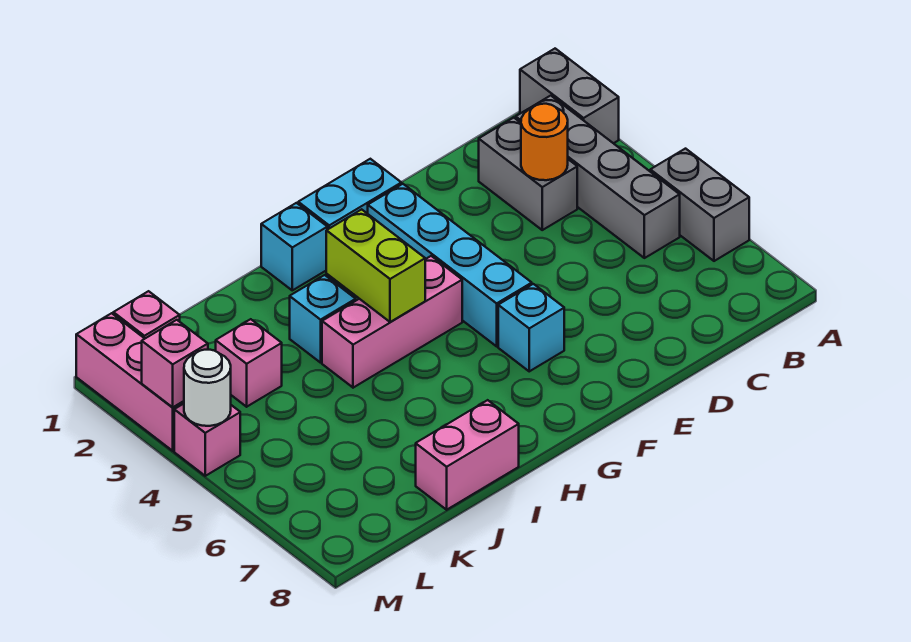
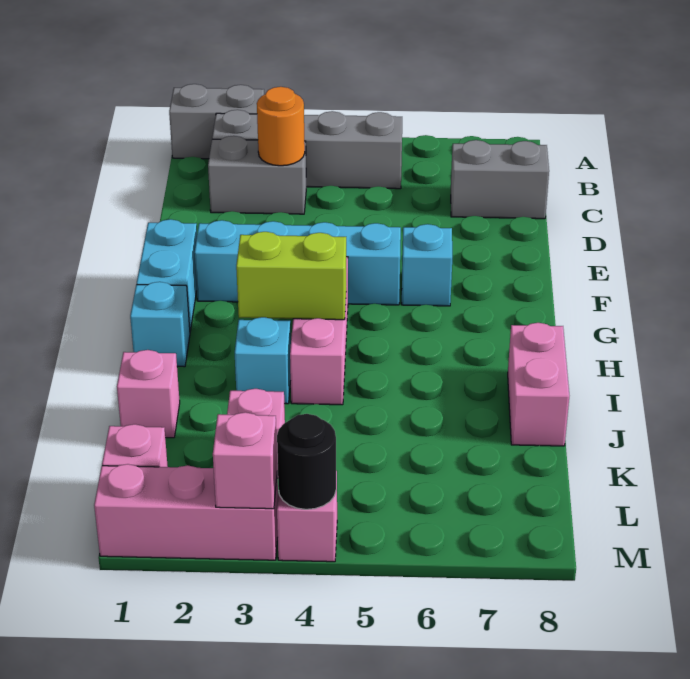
grey 1x2 brick [650,149,749,261] -> grey 1x2 brick moved to [451,140,549,219]
none -> pink 1x1 brick [117,350,180,438]
white 1x1 round brick [184,350,231,426] -> black 1x1 round brick [277,414,336,509]

